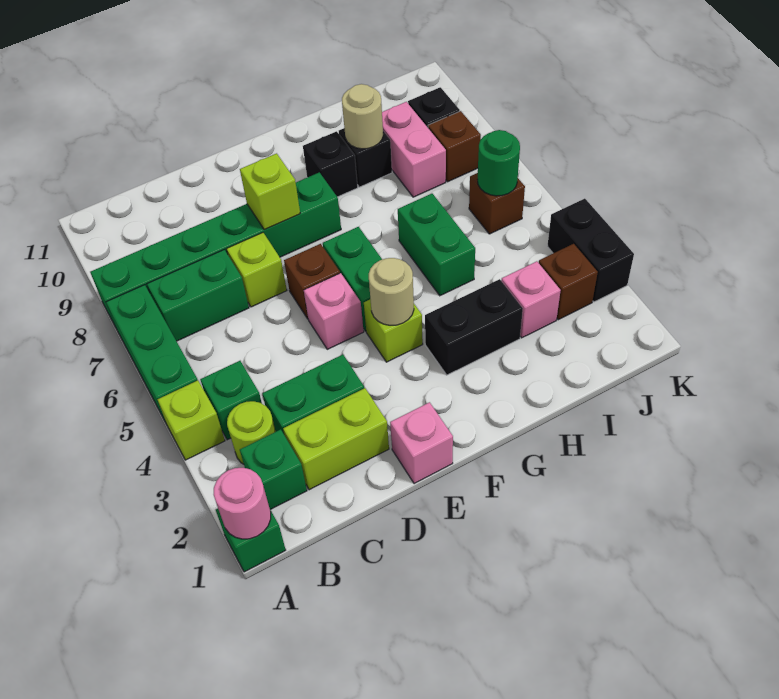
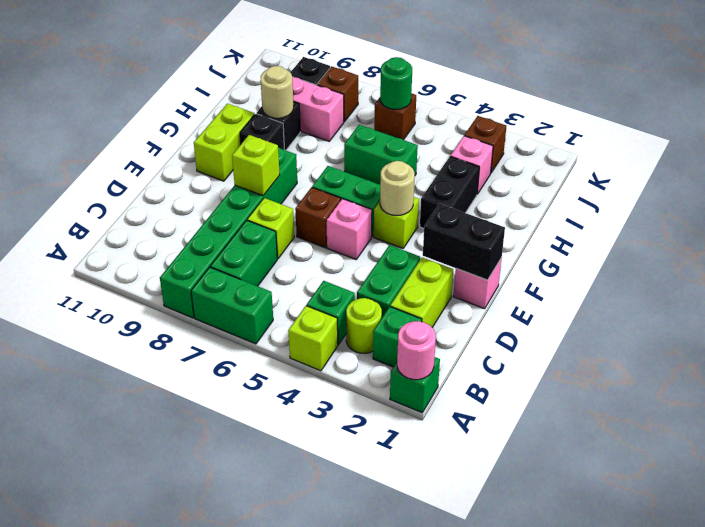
green 1x3 brick [106,285,198,422] -> green 1x2 brick [191,267,273,344]
none -> lime 1x2 brick [194,104,254,181]
black 1x2 brick [547,199,634,302] -> black 1x2 brick moved to [423,204,505,280]

